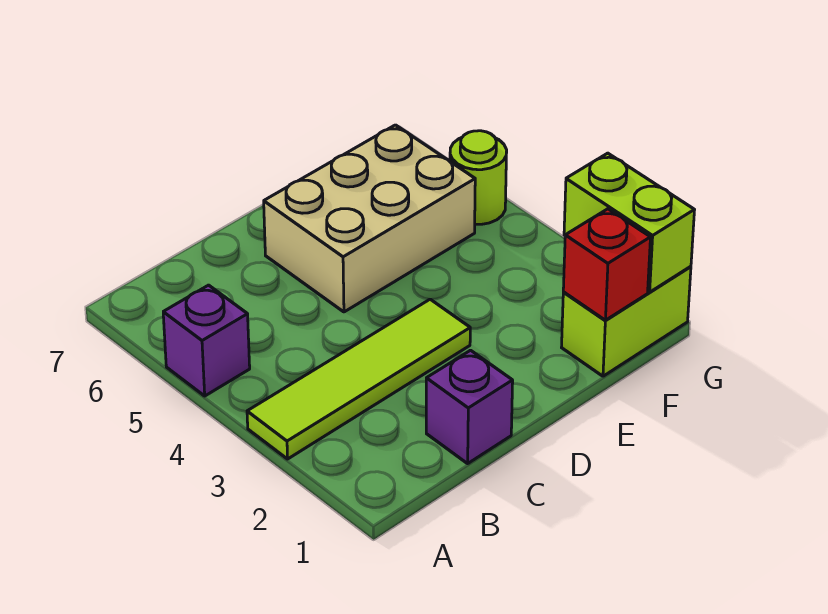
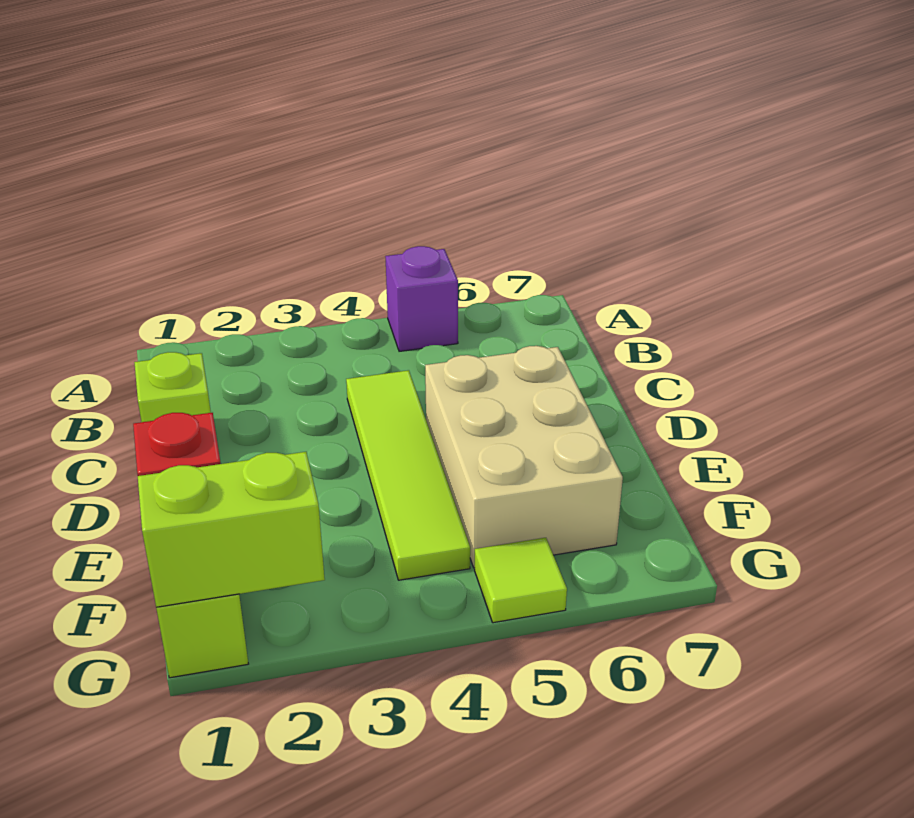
lime 1x4 tile [247,299,470,459] -> lime 1x4 tile moved to [346,370,470,580]
purple 1x1 brick [426,350,513,464] -> lime 1x1 brick [134,352,211,422]
lime 1x1 round brick [450,131,507,224] -> lime 1x1 tile [475,538,567,623]

